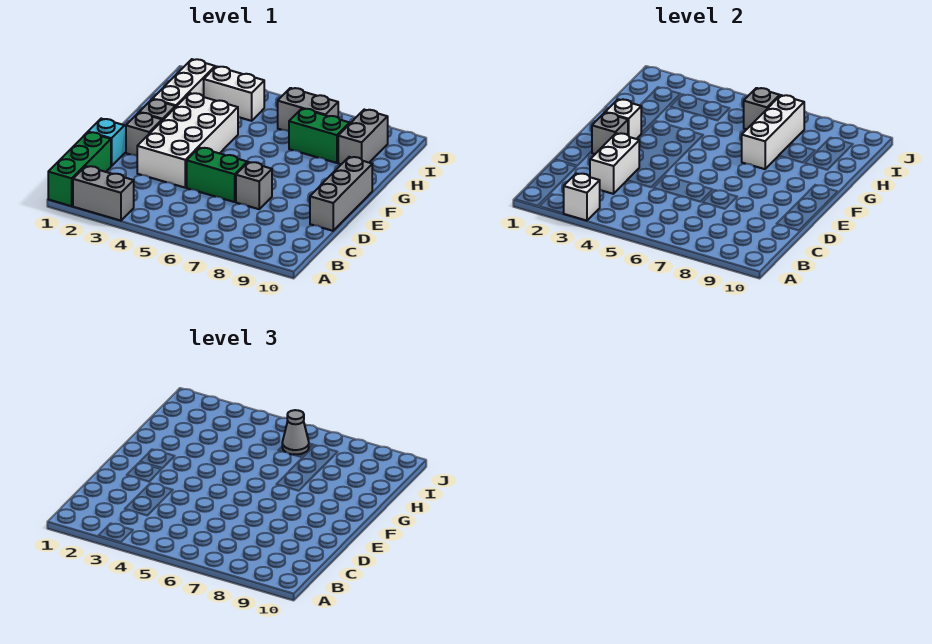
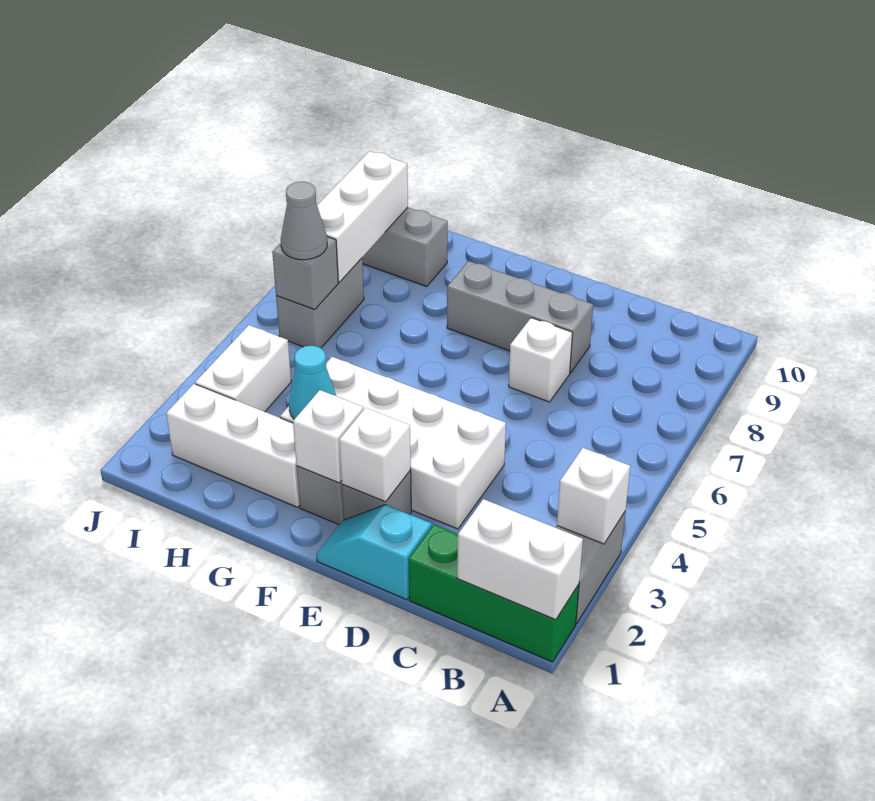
white 1x2 brick [590,133,639,194] -> white 1x2 brick moved to [457,499,583,620]
green 1x2 brick [187,148,247,202] -> none
grey 1x1 brick [236,162,272,209] -> white 1x1 brick [509,318,573,402]
grey 1x3 brick [310,157,372,231] -> grey 1x3 brick moved to [447,261,593,373]
grey 1x1 brick [592,113,628,154] -> white 1x1 brick [339,408,411,502]
none -> cyan 1x1 cone [289,346,336,419]
white 1x3 brick [742,95,804,169] -> white 1x3 brick turned to [317,151,408,282]
green 1x2 brick [289,109,350,163] -> none

